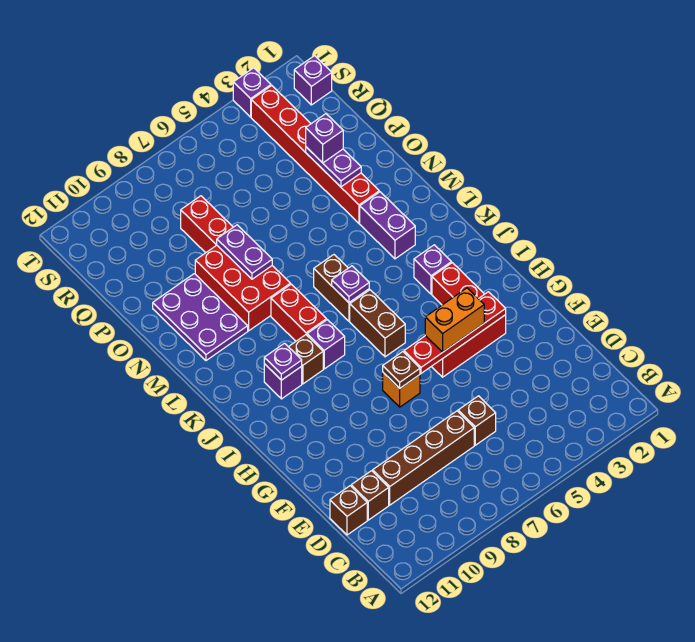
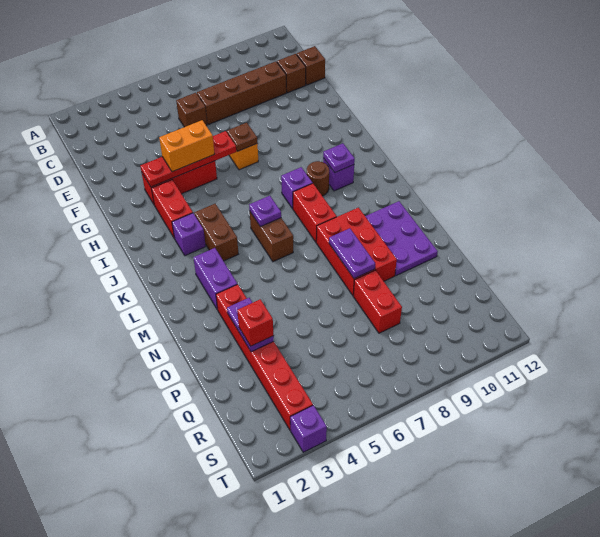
brown 1x2 brick [350,290,405,357] -> brown 1x2 brick moved to [194,204,238,261]
brown 1x1 brick [289,335,323,384] -> brown 1x1 round brick [307,161,329,196]
purple 1x1 brick [306,114,343,163] -> red 1x1 brick [237,299,274,346]
purple 1x1 brick [294,56,332,105] -> none

